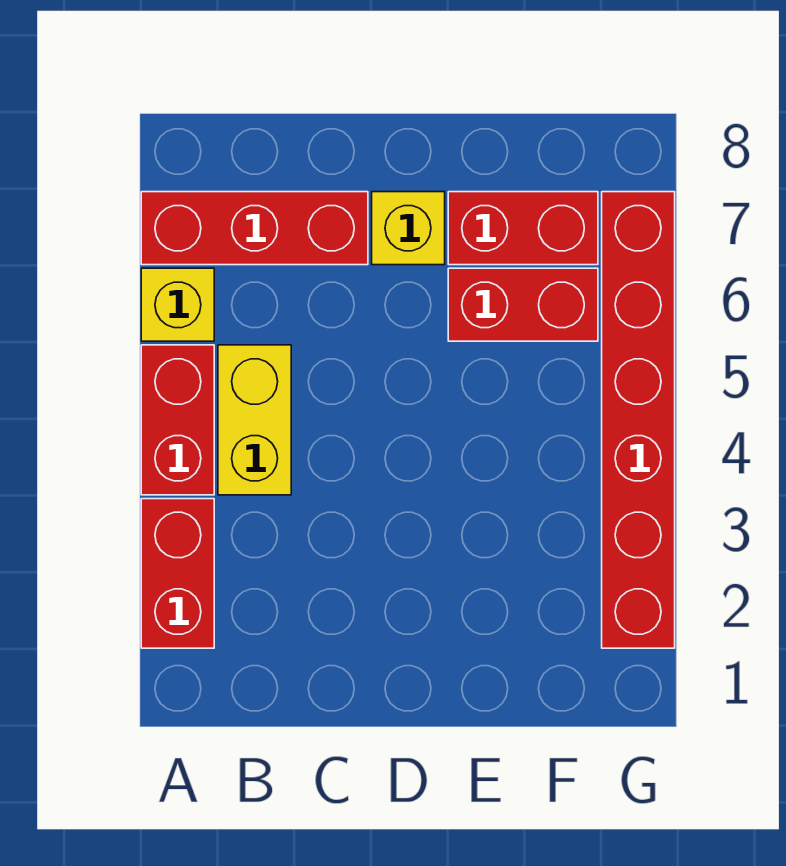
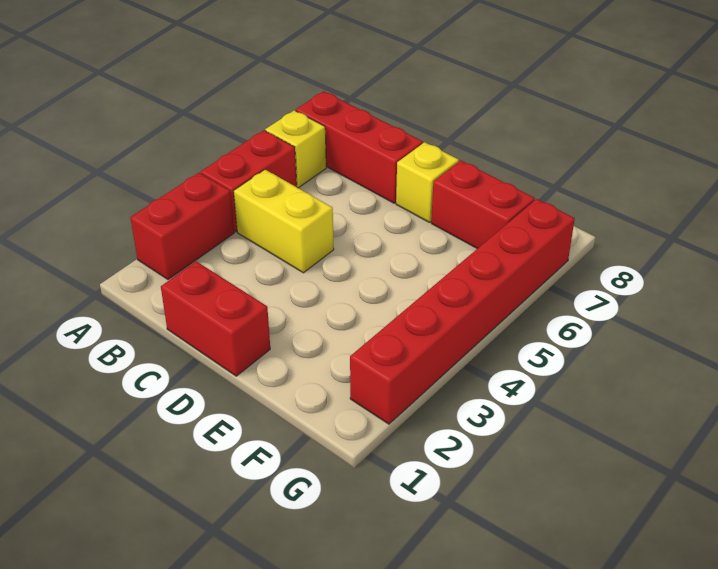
yellow 1x2 brick [218,345,291,495] -> yellow 1x2 brick turned to [234,170,334,273]
red 1x2 brick [448,268,598,341] -> red 1x2 brick moved to [161,261,270,376]

